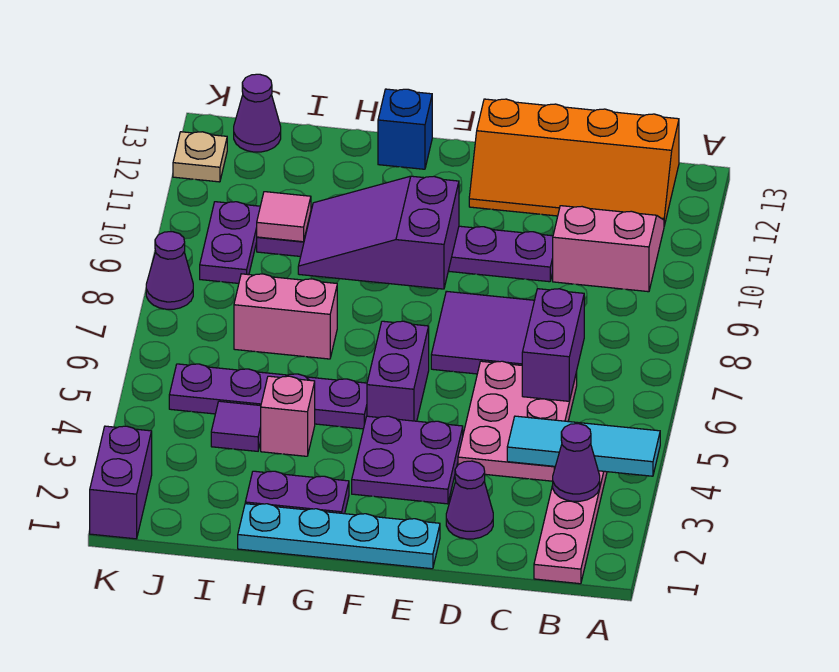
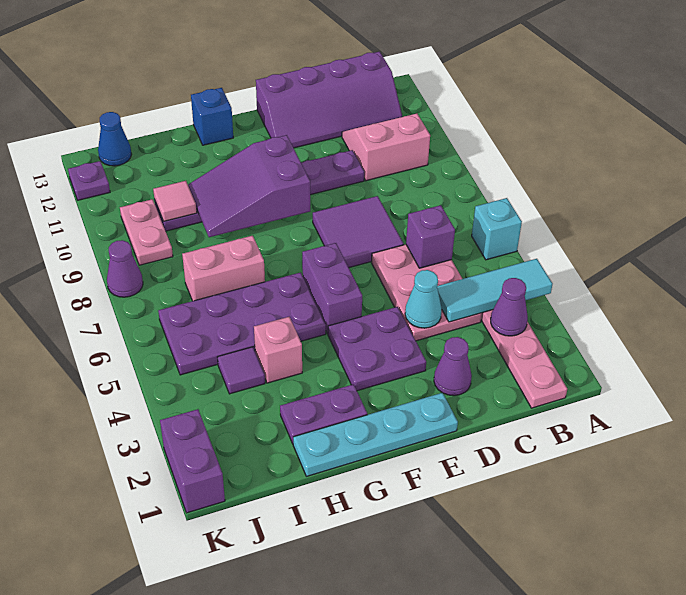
none -> cyan 1x1 brick [472,198,522,260]
orange 2x4 slope [469,99,679,226] -> purple 2x4 slope [256,52,402,148]
purple 1x2 brick [522,289,584,401] -> purple 1x1 brick [406,205,455,268]
none -> cyan 1x1 cone [405,270,442,328]
purple 1x4 plate [169,364,367,429] -> purple 2x4 plate [158,272,326,375]
purple 1x2 plate [200,202,260,283] -> pink 1x2 plate [120,199,173,265]
purple 1x1 cone [234,74,281,152] -> blue 1x1 cone [98,112,131,166]
tan 1x1 plate [173,132,227,182] -> purple 1x1 plate [68,161,110,200]

